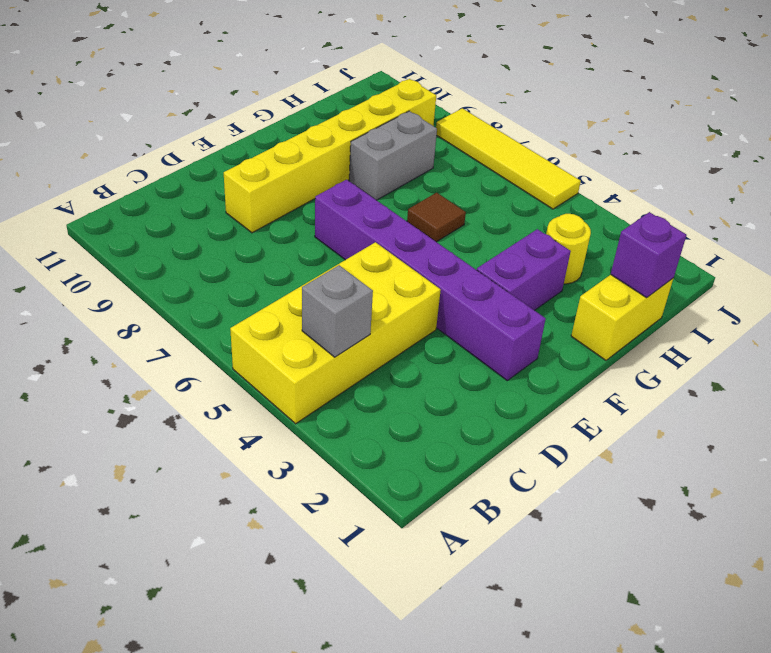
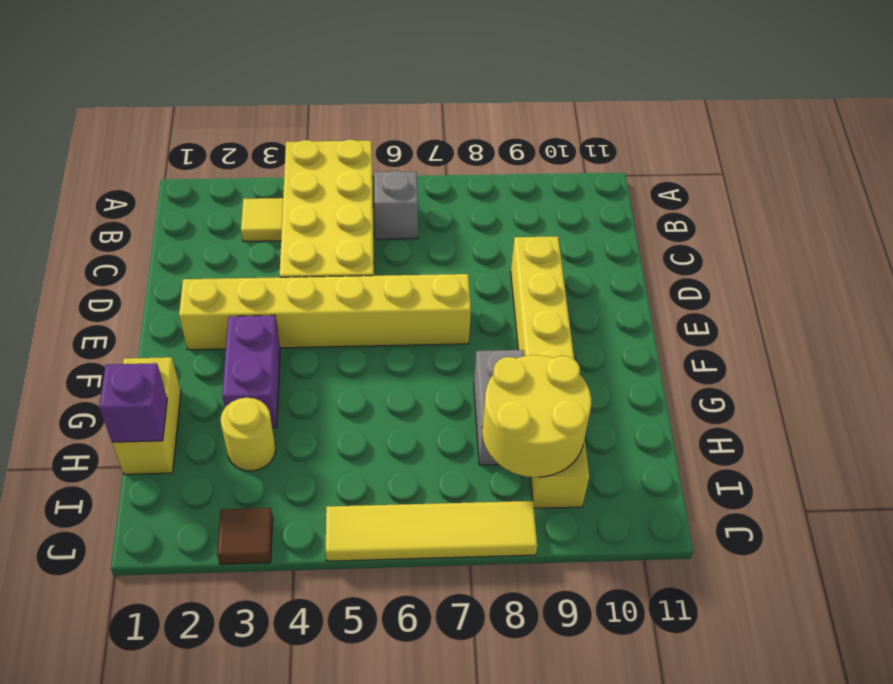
none -> yellow 1x1 tile [241,198,283,242]
grey 1x1 brick [302,265,373,357] -> grey 1x1 brick moved to [374,171,418,239]
purple 1x6 brick [315,180,546,380] -> yellow 1x6 brick [179,274,471,350]
brown 1x1 tile [407,193,466,242] -> brown 1x1 tile moved to [217,508,273,564]
none -> yellow 2x2 round brick [482,355,591,477]

